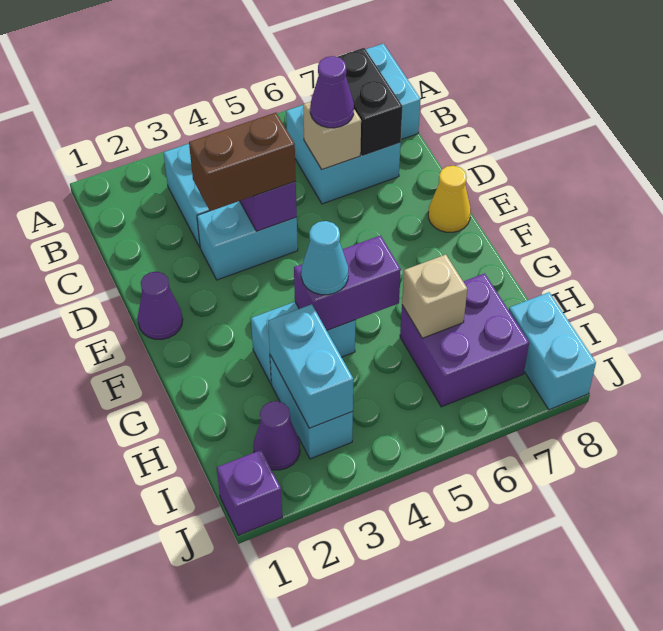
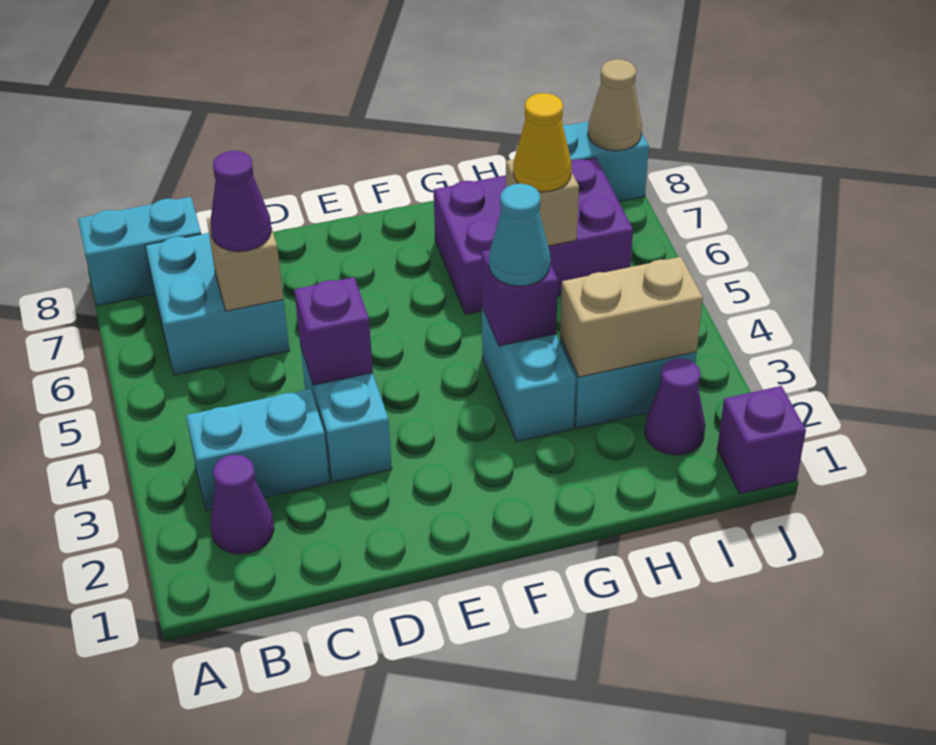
black 1x2 brick [337,48,403,155] -> none
brown 1x2 brick [189,113,296,211] -> none
purple 1x1 cone [138,272,183,340] -> purple 1x1 cone moved to [211,455,274,554]
yellow 1x1 cone [428,166,471,232] -> yellow 1x1 cone moved to [513,93,572,192]
purple 1x2 brick [294,236,401,330] -> purple 1x1 brick [482,250,558,346]
cyan 1x2 brick [268,304,353,428] -> tan 1x2 brick [560,257,703,377]
purple 2x2 brick [400,273,529,407] -> purple 2x3 brick [434,158,633,315]
none -> tan 1x1 cone [588,59,642,151]

